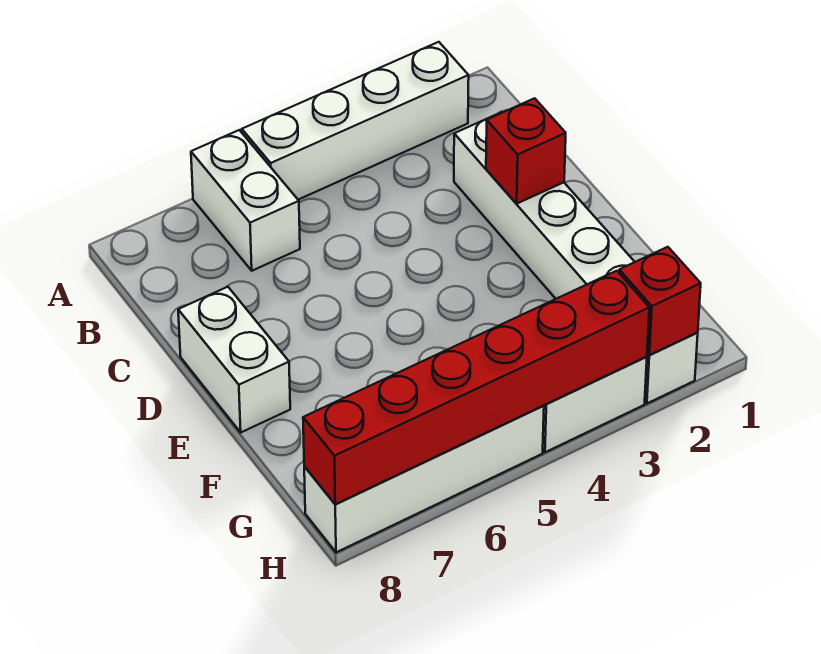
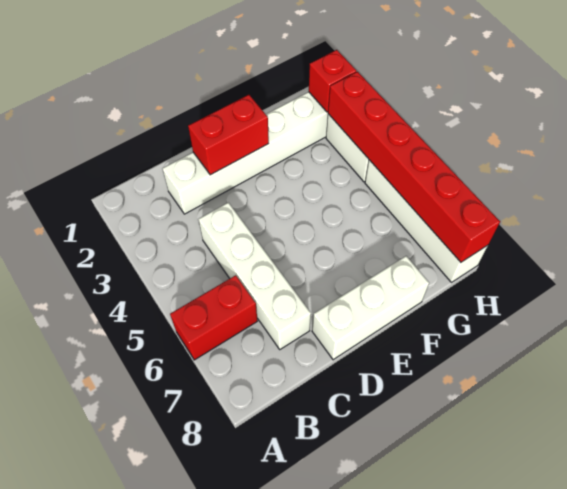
white 1x4 brick [242,42,469,200] -> white 1x4 brick moved to [199,203,311,349]
white 1x2 brick [191,130,300,271] -> red 1x2 brick [170,275,257,360]
red 1x1 brick [486,98,566,203] -> red 1x2 brick [188,95,269,175]
white 1x2 brick [178,287,290,432] -> white 1x3 brick [312,256,429,360]

